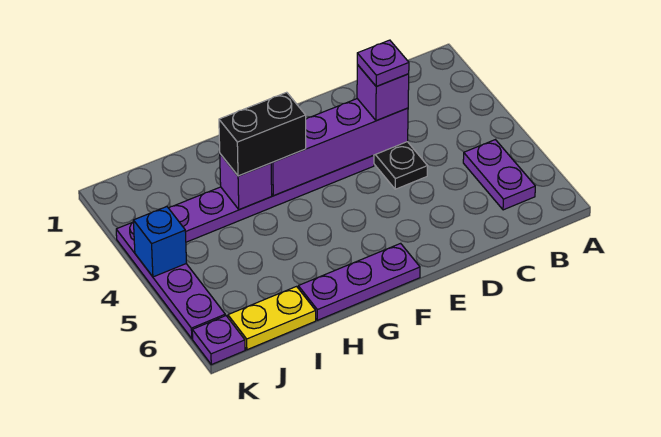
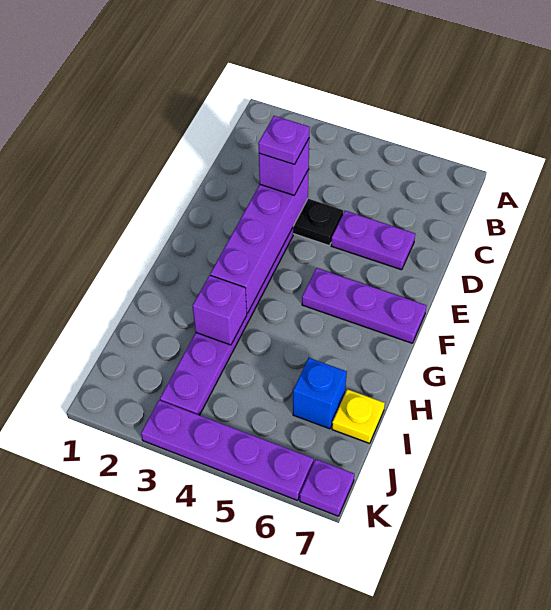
purple 1x2 plate [463,140,535,210] -> purple 1x2 plate moved to [331,211,415,270]
purple 1x3 plate [298,243,420,320] -> purple 1x3 plate turned to [302,268,427,343]
black 1x2 brick [219,92,306,176] -> none
yellow 1x2 plate [228,287,316,350] -> yellow 1x1 plate [332,389,385,443]
blue 1x1 brick [133,207,186,277] -> blue 1x1 brick moved to [293,358,347,429]

